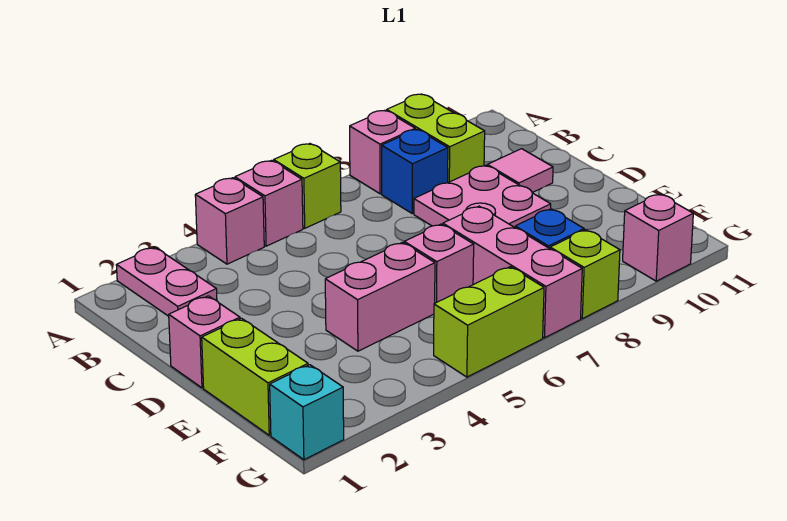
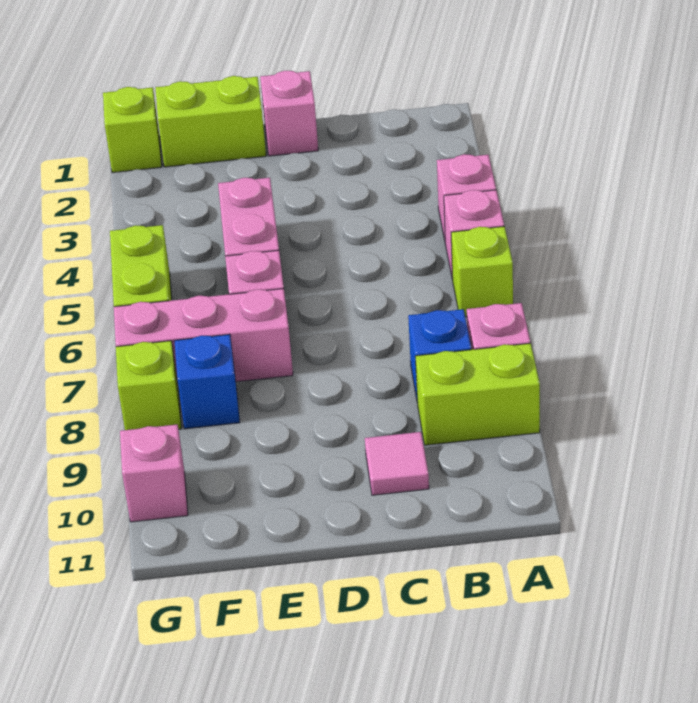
pink 1x2 plate [116,247,217,316] -> none
pink 2x2 plate [414,165,551,227] -> none
cyan 1x1 brick [270,365,344,460] -> lime 1x1 brick [103,87,162,173]

